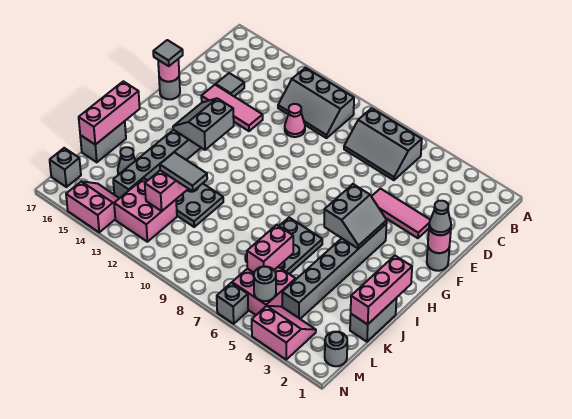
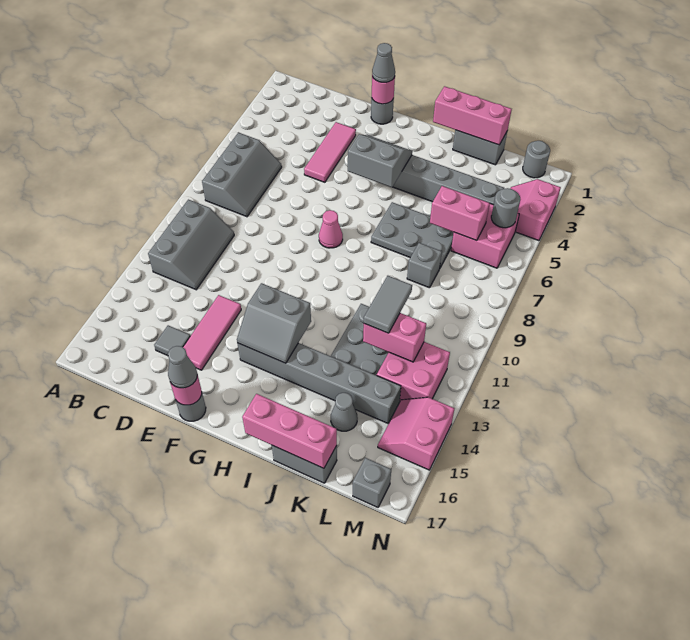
pink 1x1 cone [285,104,305,137] -> pink 1x1 cone moved to [319,210,343,248]
grey 1x1 tile [153,40,183,66] -> grey 1x1 cone [168,346,197,388]
grey 1x1 brick [217,283,248,324] -> grey 1x1 brick moved to [407,243,442,288]

